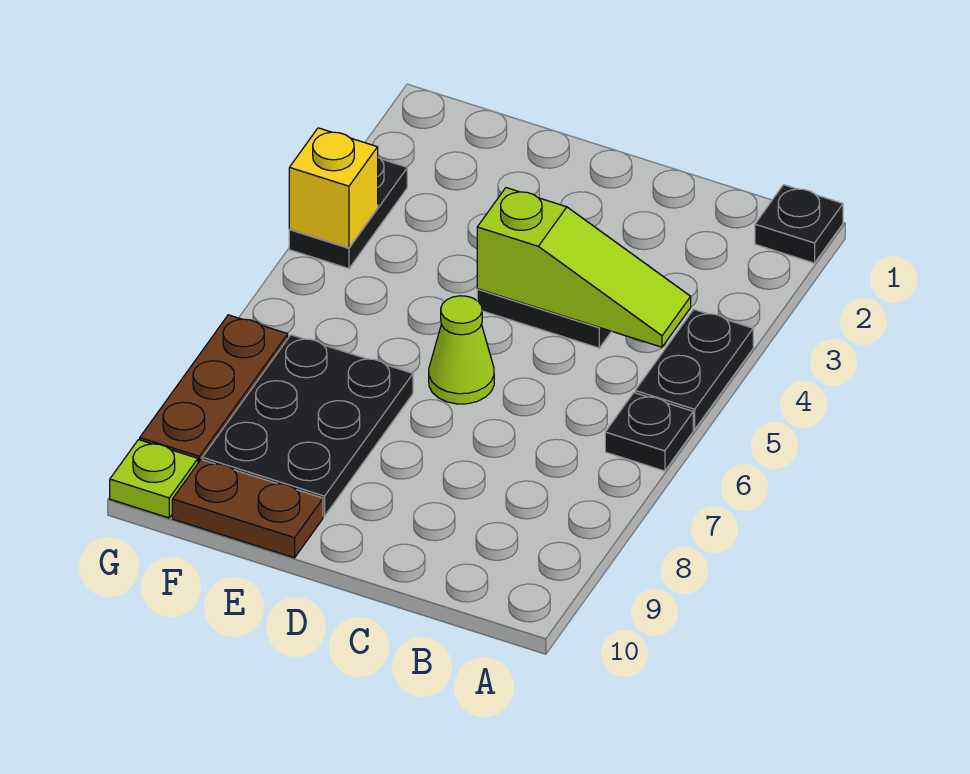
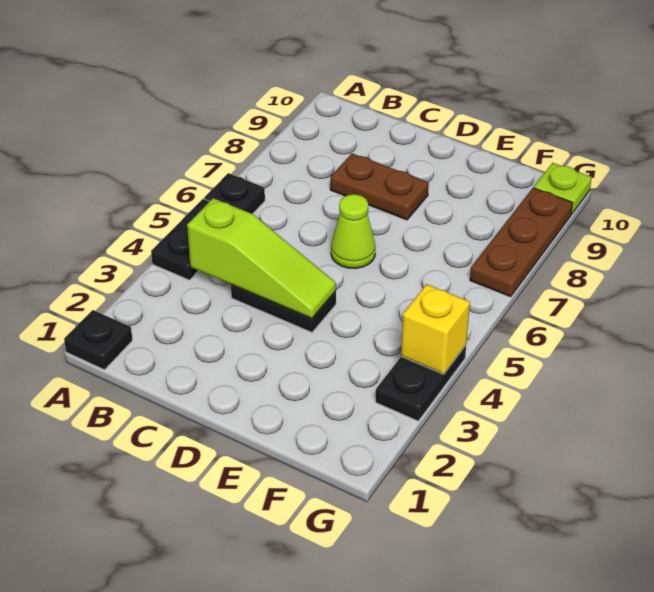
lime 1x3 slope [477,188,691,347] -> lime 1x3 slope turned to [187,198,336,318]
black 2x3 plate [202,335,413,516] -> none
brown 1x2 plate [172,460,323,558] -> brown 1x2 plate moved to [330,153,429,220]

